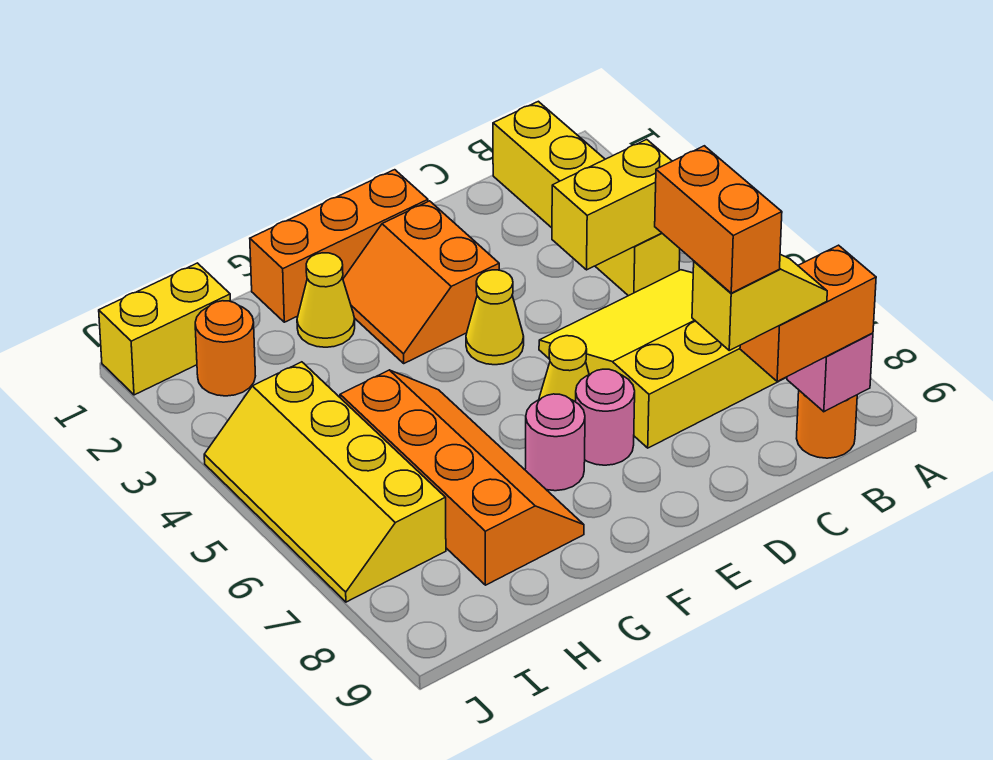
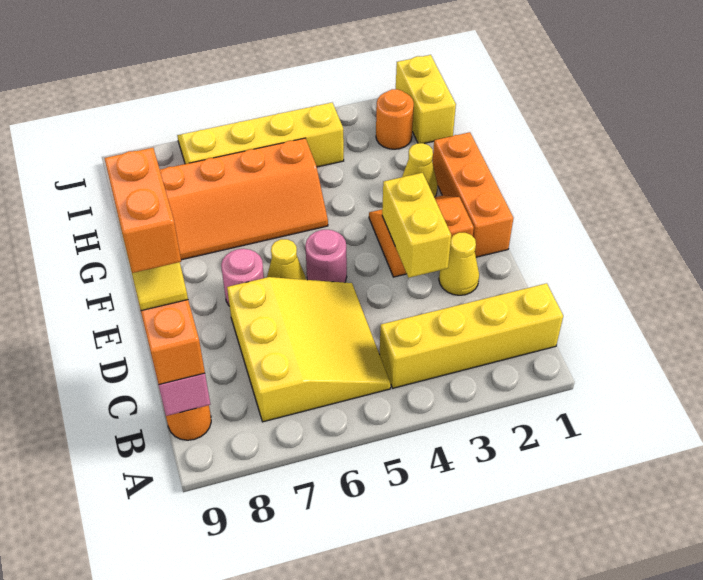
yellow 1x2 brick [552,139,672,270] -> yellow 1x2 brick moved to [382,173,451,278]
orange 1x2 brick [655,146,782,293] -> orange 1x2 brick turned to [104,148,181,273]
yellow 1x1 cone [466,270,524,365] -> yellow 1x1 cone moved to [439,233,479,295]
pink 1x1 round brick [525,394,585,491] -> pink 1x1 round brick moved to [305,230,347,283]

